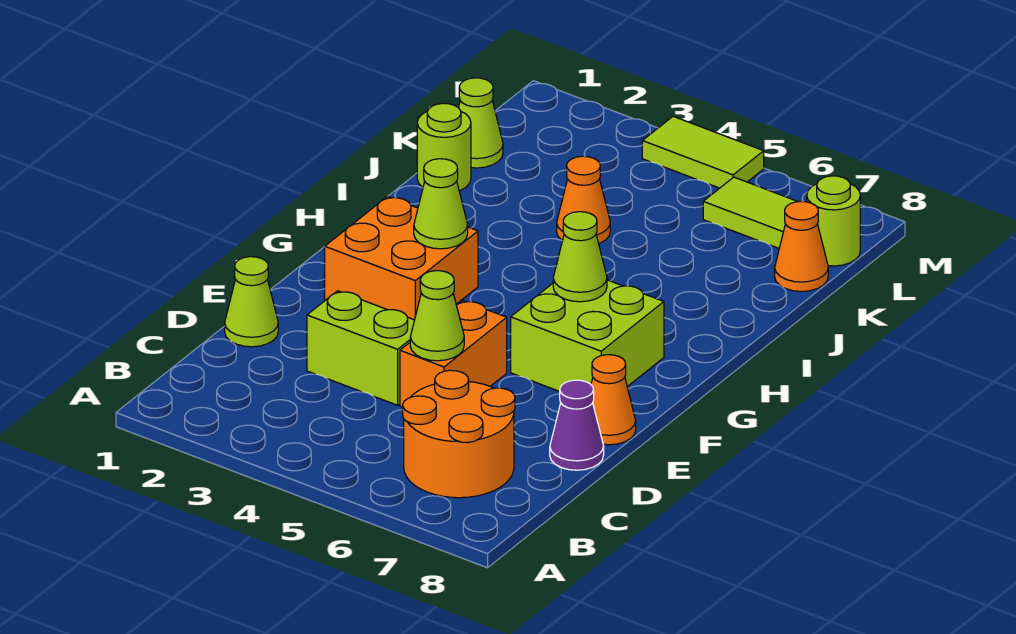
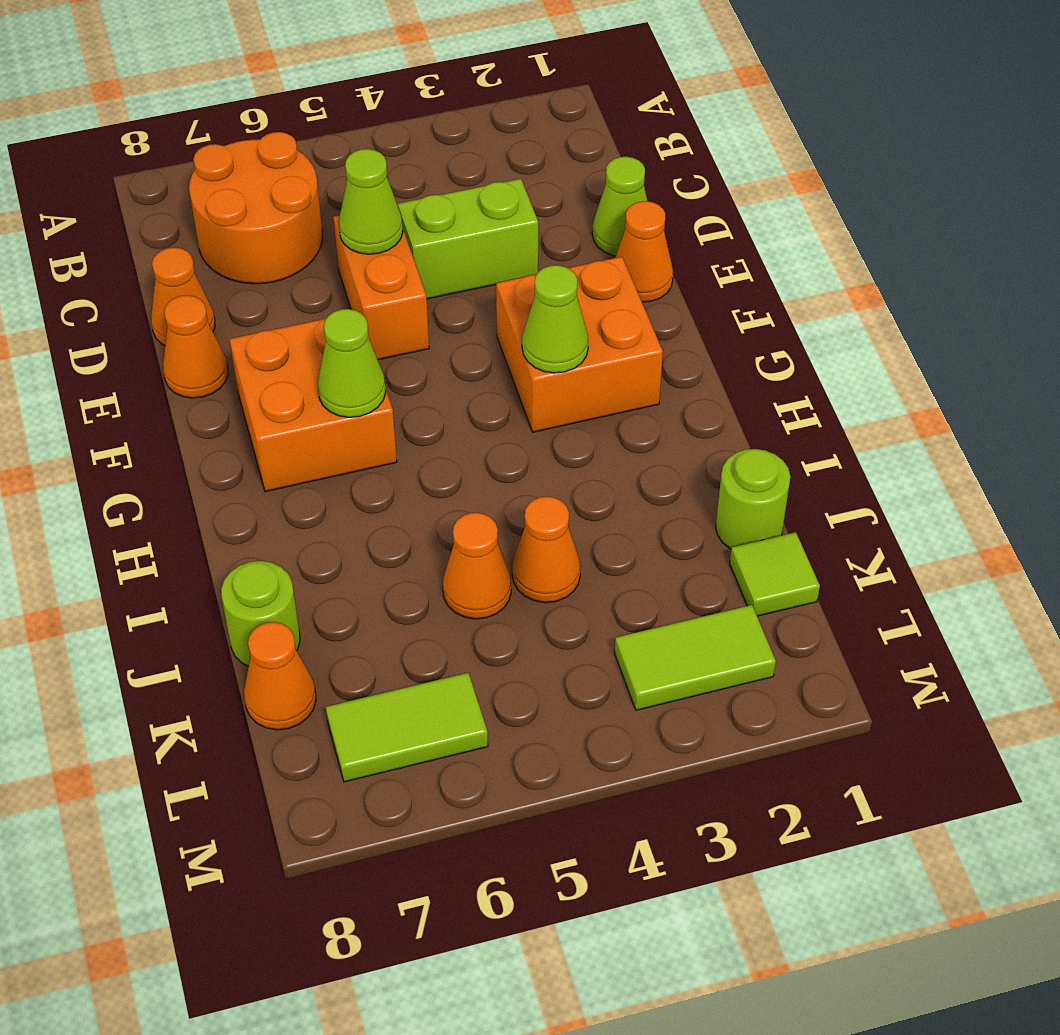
purple 1x1 cone [550,380,604,470] -> orange 1x1 cone [151,247,215,345]
none -> orange 1x1 cone [615,201,673,302]
lime 2x2 brick [511,280,664,391] -> orange 2x2 brick [229,311,397,492]
none -> orange 1x1 cone [443,513,511,619]
lime 1x1 cone [458,78,503,168] -> lime 1x1 tile [730,532,820,616]
lime 1x1 round brick [807,176,860,266] -> lime 1x1 round brick moved to [221,561,300,666]
lime 1x2 tile [642,116,764,188] -> lime 1x2 tile moved to [615,605,776,710]

